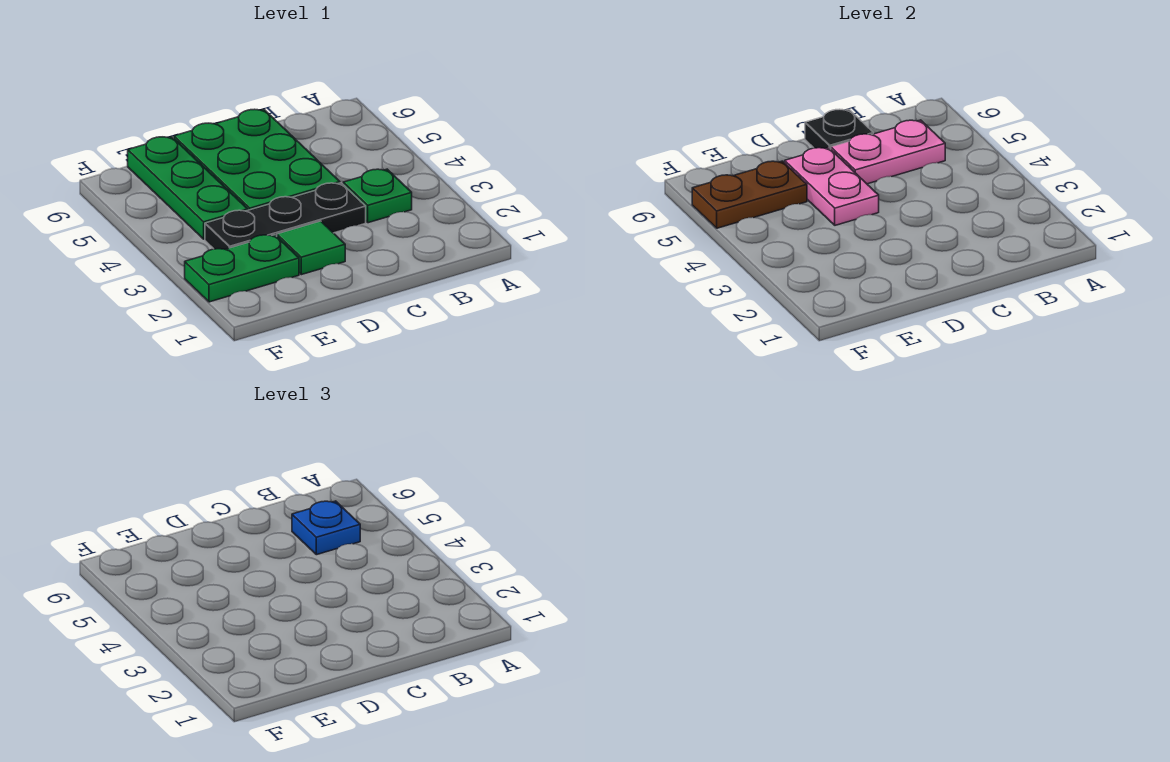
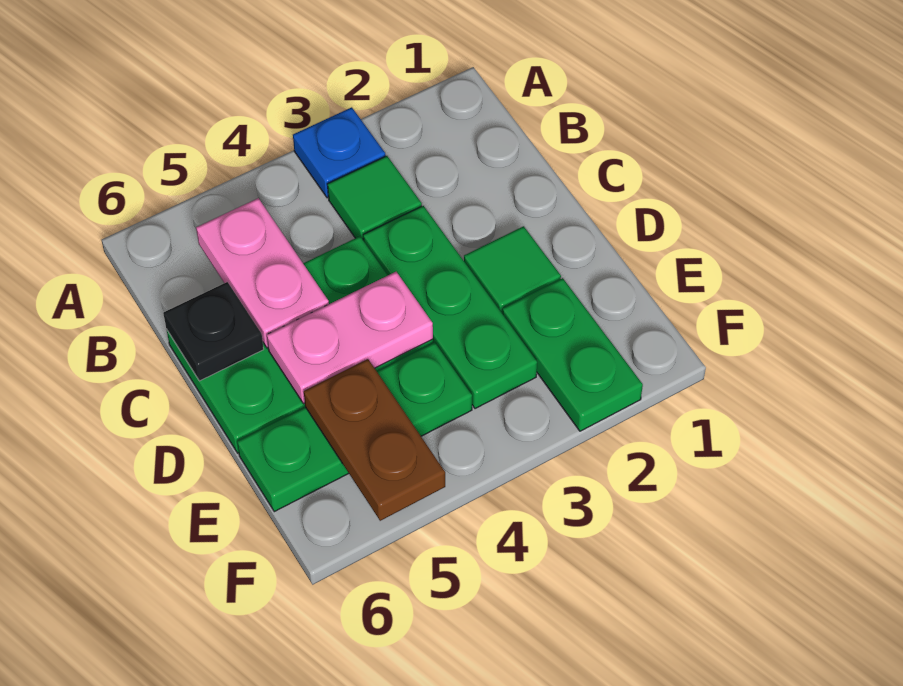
green 1x1 plate [343,169,412,223] -> green 1x1 tile [328,156,422,241]
blue 1x1 plate [292,501,360,555] -> blue 1x1 plate moved to [293,107,386,198]
black 1x3 plate [205,183,366,249] -> green 1x3 plate [363,206,537,409]

